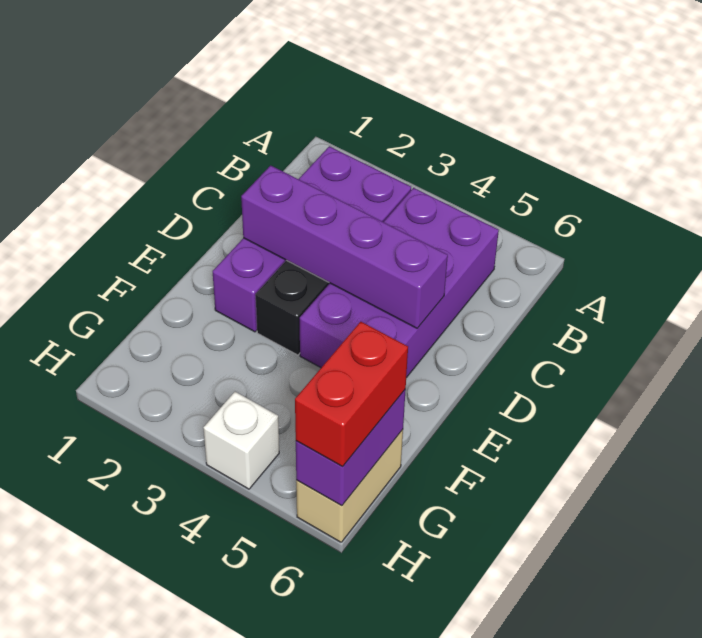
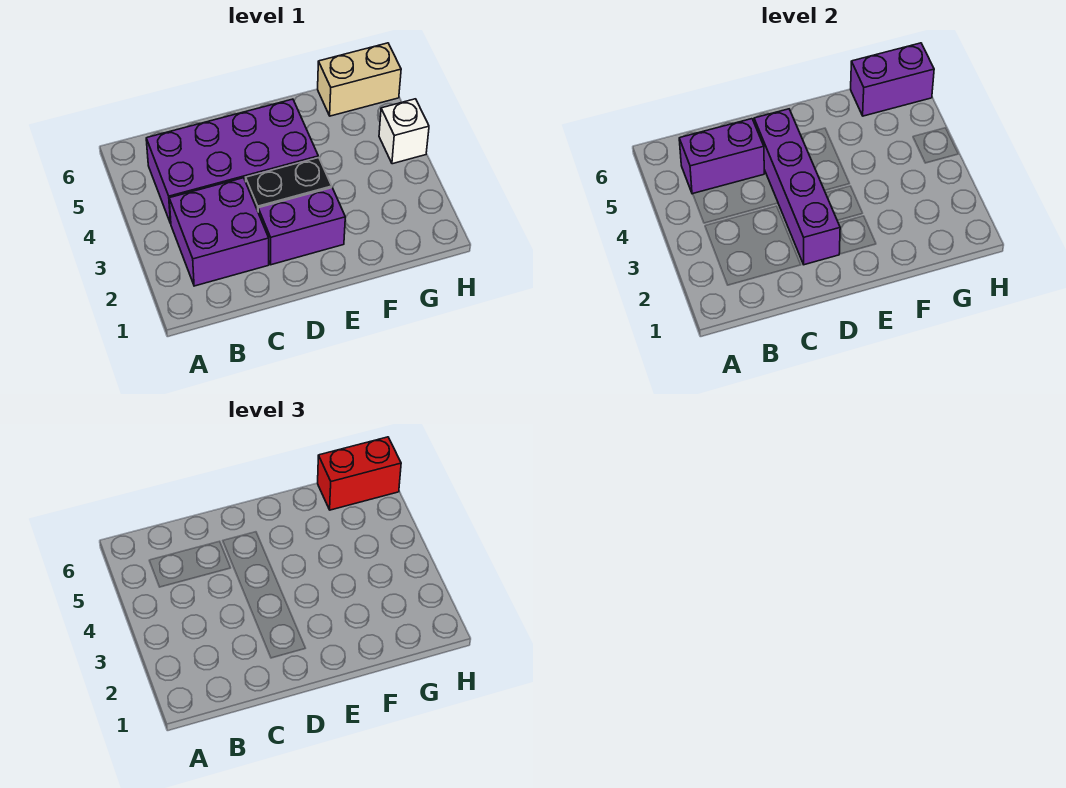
none -> purple 1x2 brick [679,119,764,194]

